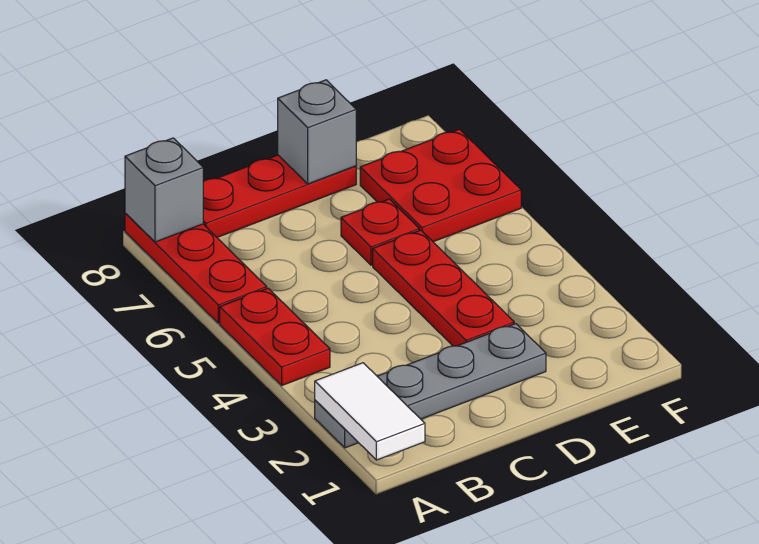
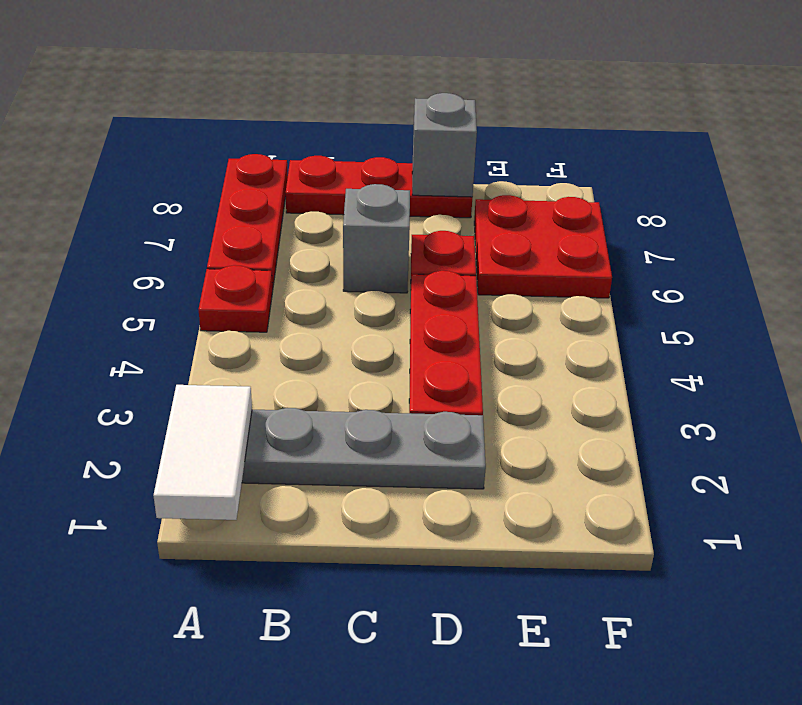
red 1x2 plate [220,288,330,385] -> red 1x1 plate [199,265,273,332]
grey 1x1 brick [125,138,203,242] -> grey 1x1 brick moved to [343,184,410,293]

